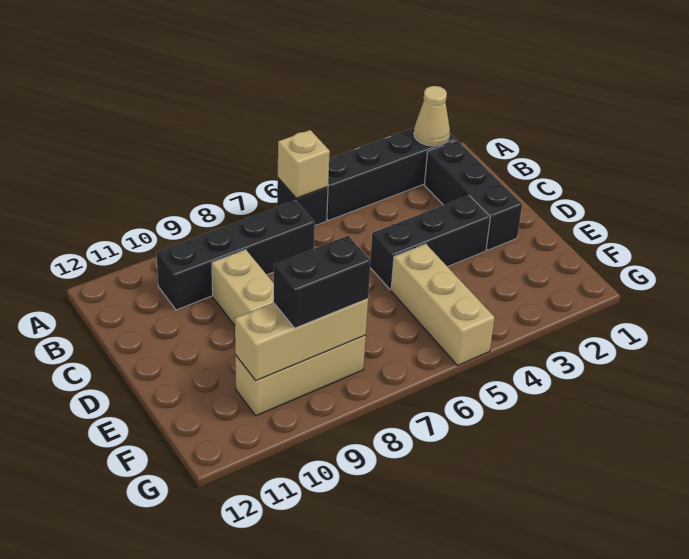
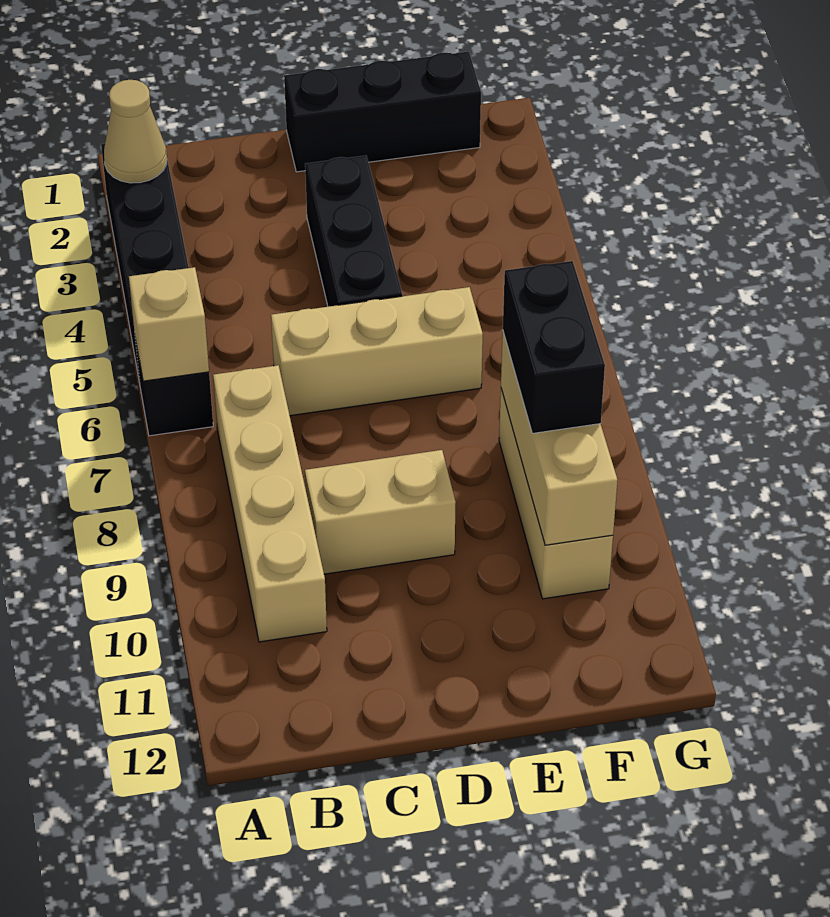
black 1x3 brick [424,141,522,250] -> black 1x3 brick moved to [284,52,481,172]
black 1x4 brick [156,200,315,310] -> tan 1x4 brick [213,365,327,642]
tan 1x3 brick [391,244,495,365] -> tan 1x3 brick moved to [271,287,483,416]

